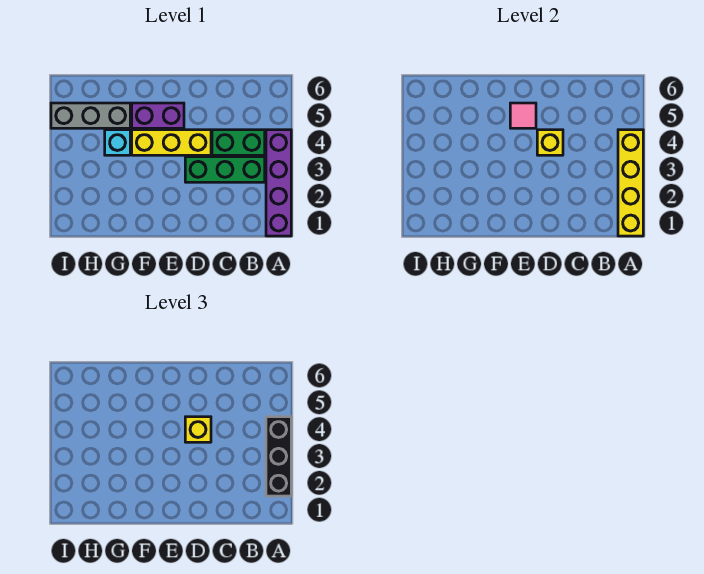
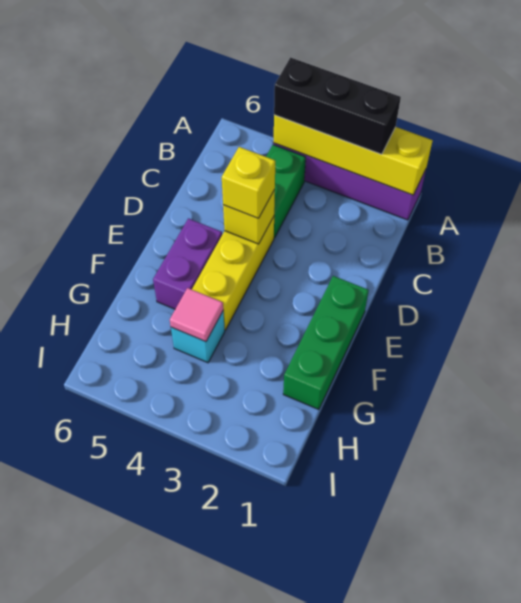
green 1x3 brick [185,157,265,182] -> green 1x3 brick moved to [283,276,369,410]
pink 1x1 tile [510,103,536,128] -> pink 1x1 tile moved to [170,288,223,342]
grey 1x3 brick [51,103,130,128] -> none

